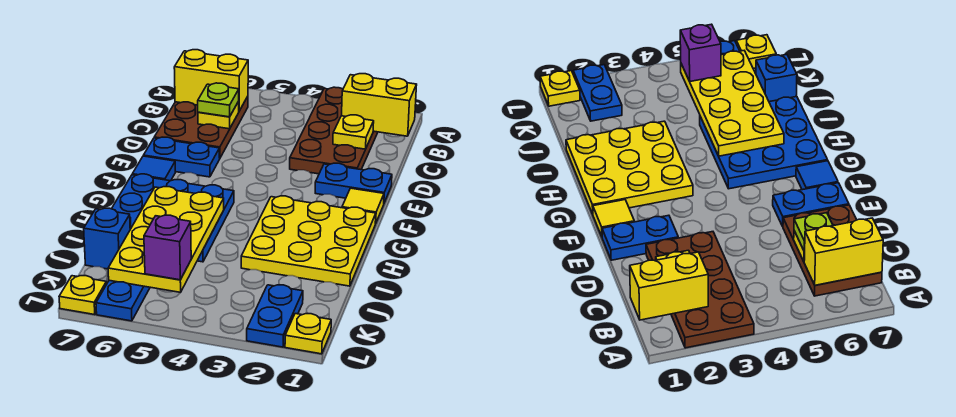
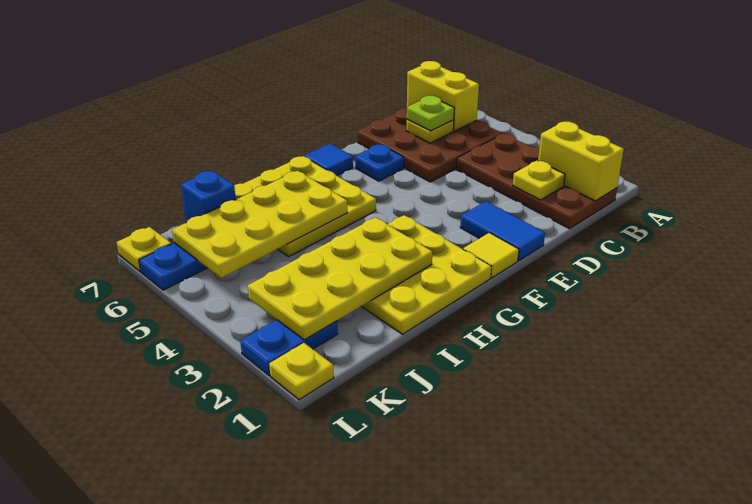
brown 2x4 plate [290,87,378,174] -> brown 2x4 plate turned to [457,134,617,229]
brown 2x3 plate [154,96,248,158] -> brown 3x3 plate [357,108,502,182]
blue 1x2 plate [315,163,392,203] -> blue 1x2 tile [460,201,545,261]
blue 1x2 plate [143,137,220,177] -> blue 1x1 plate [355,145,404,181]
blue 3x3 plate [112,174,234,262] -> yellow 3x3 plate [234,156,376,256]
none -> yellow 2x4 plate [248,217,432,340]
purple 1x1 brick [144,215,191,280] -> none

